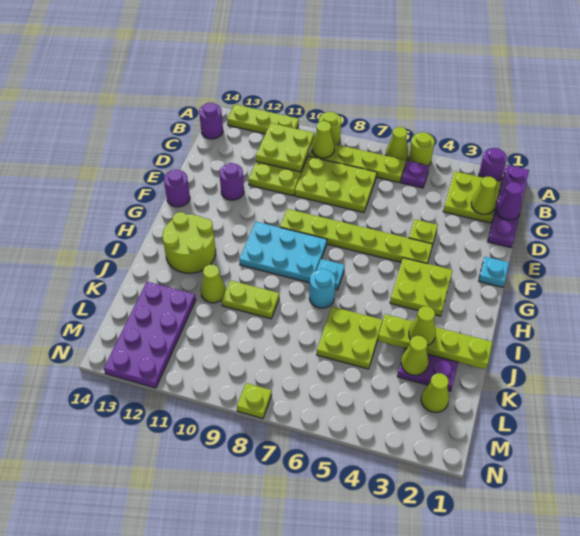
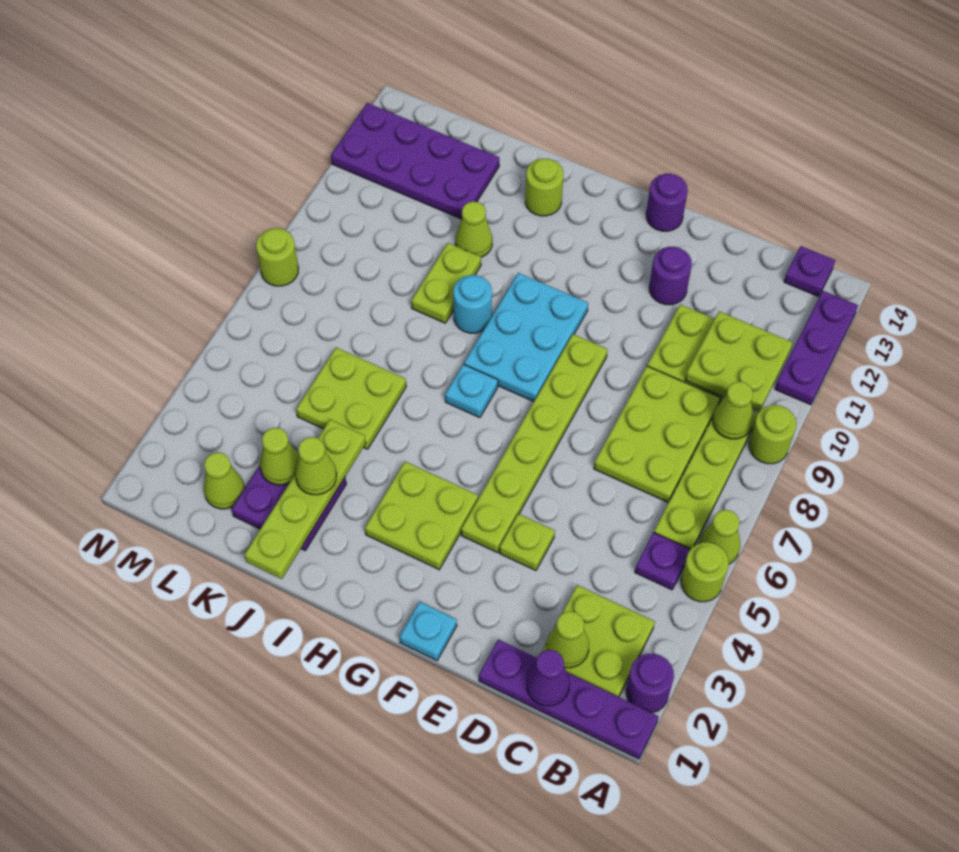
lime 1x3 plate [227,104,299,134] -> purple 1x3 plate [775,291,858,405]
purple 1x1 round brick [199,103,223,139] -> purple 1x1 plate [784,246,835,297]
lime 2x2 round brick [163,212,216,273] -> lime 1x1 round brick [525,159,563,216]
cyan 1x1 round brick [309,269,336,308] -> cyan 1x1 round brick moved to [453,275,492,333]
lime 1x1 plate [237,383,272,419] -> lime 1x1 round brick [256,228,298,286]

